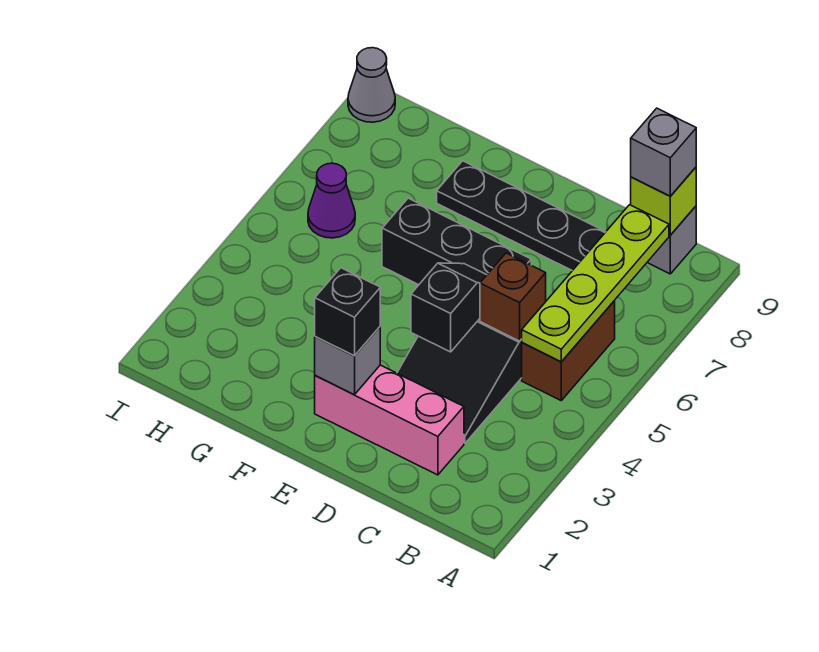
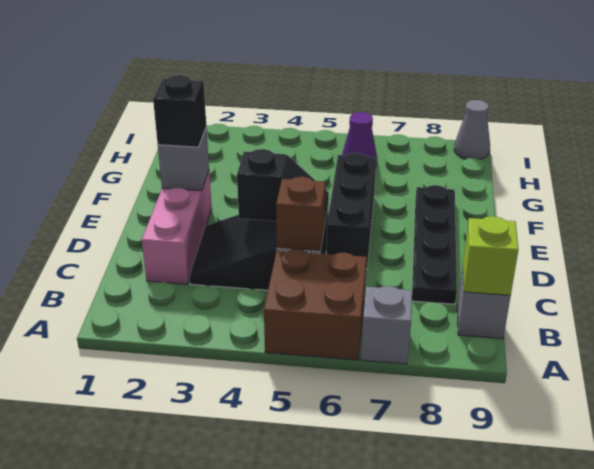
brown 1x2 brick [522,301,615,400] -> brown 2x2 brick [264,249,367,360]
lime 1x4 plate [522,205,669,362] -> none
grey 1x1 brick [631,108,696,196] -> grey 1x1 brick moved to [361,286,412,364]

